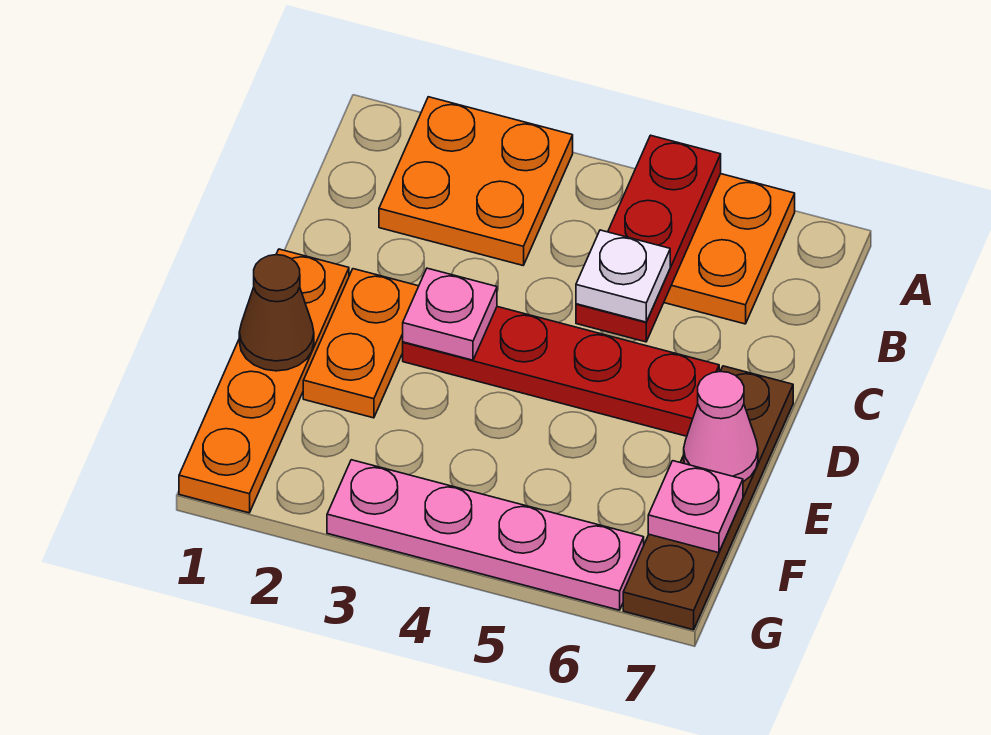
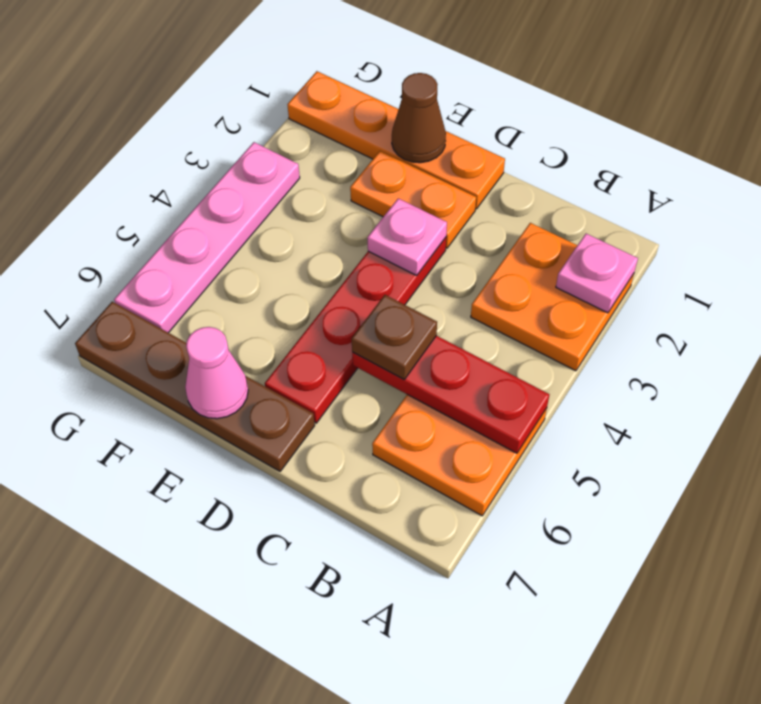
white 1x1 plate [576,230,670,322] -> brown 1x1 plate [352,295,437,379]
pink 1x1 plate [648,461,743,553] -> pink 1x1 plate moved to [556,234,638,313]

